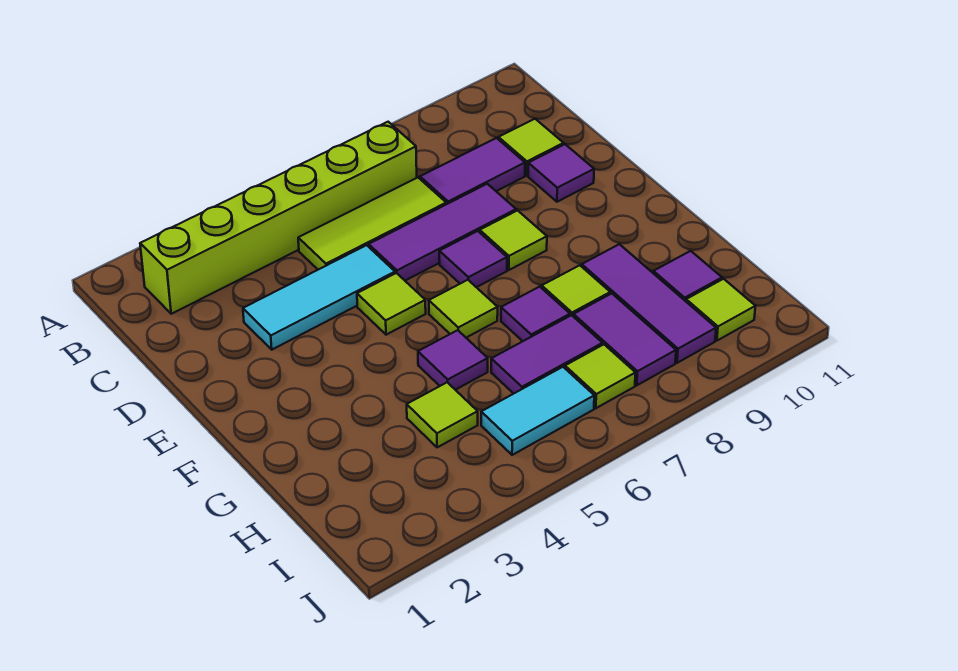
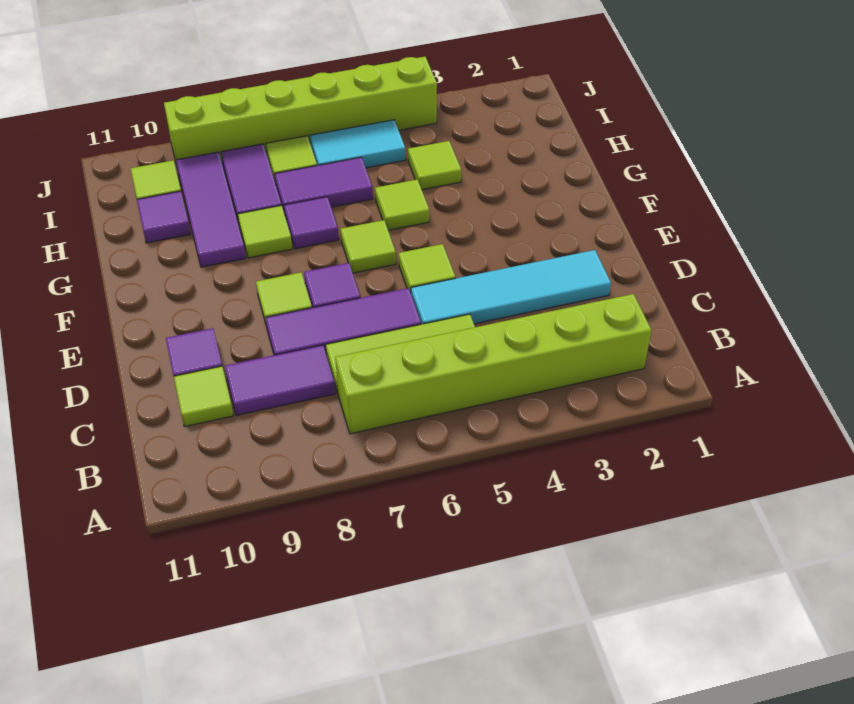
cyan 1x3 tile [243,245,395,350] -> cyan 1x4 tile [411,250,611,324]
purple 1x1 tile [418,330,488,390] -> lime 1x1 tile [375,179,429,230]
none -> lime 1x6 brick [164,57,437,165]

